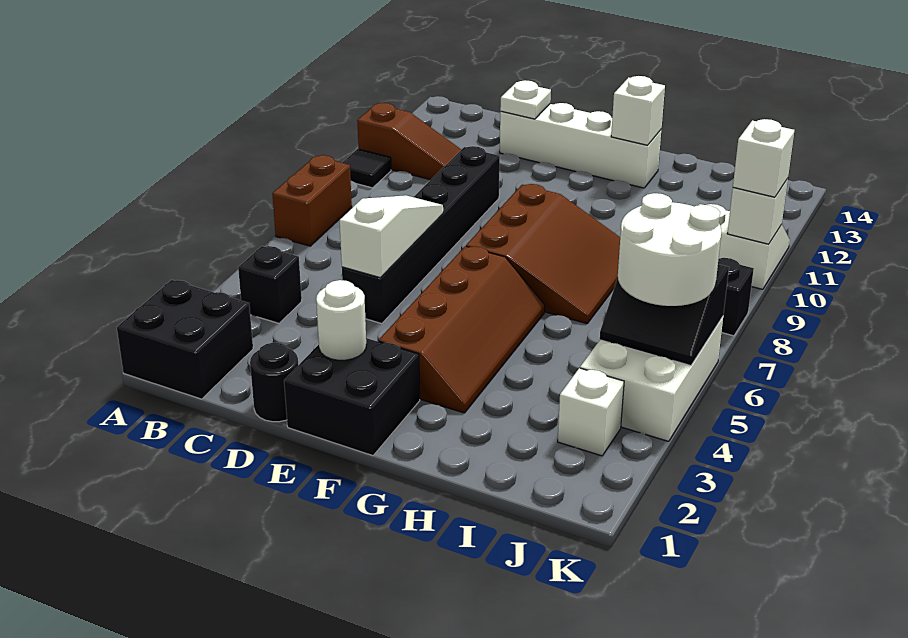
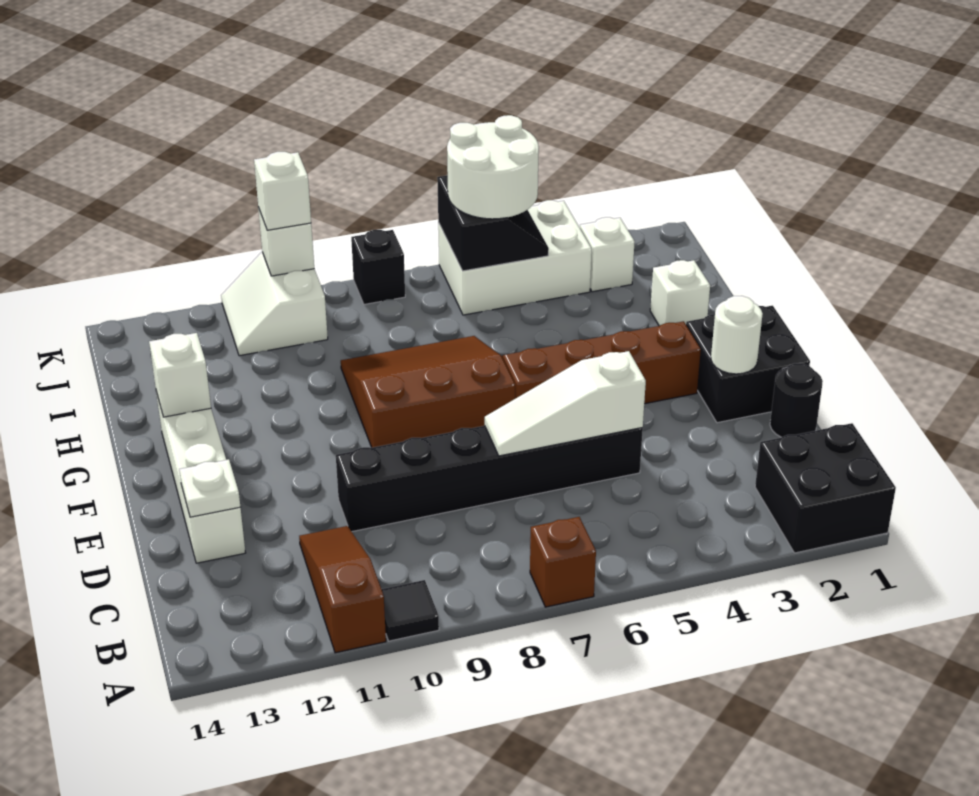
brown 1x2 brick [272,155,352,246] -> brown 1x1 brick [530,517,596,607]
black 1x1 brick [238,246,302,323] -> none
none -> white 1x1 brick [650,260,710,326]

